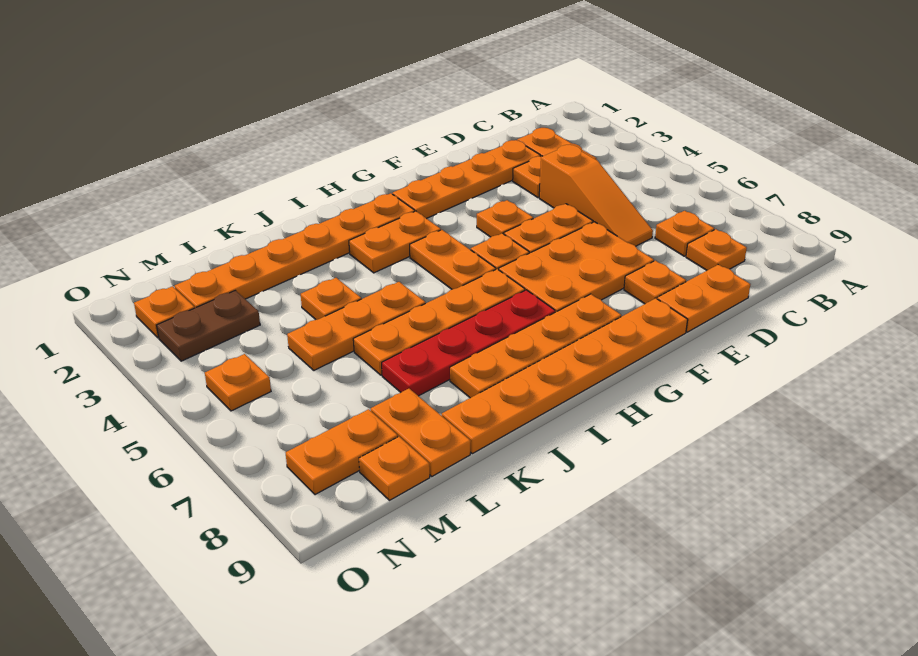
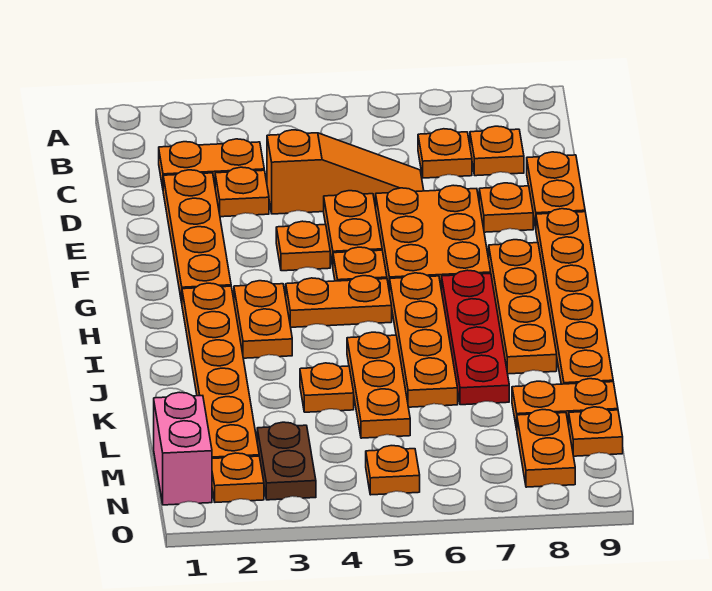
none -> pink 1x2 brick [154,392,212,505]

